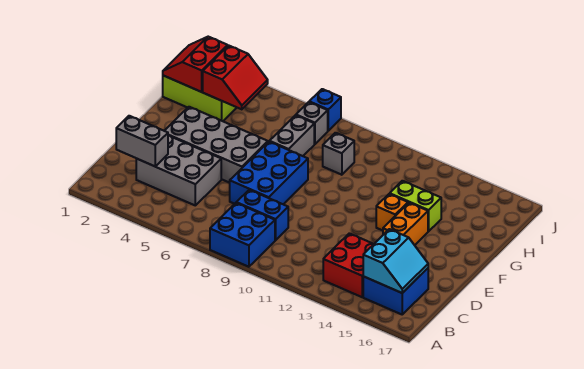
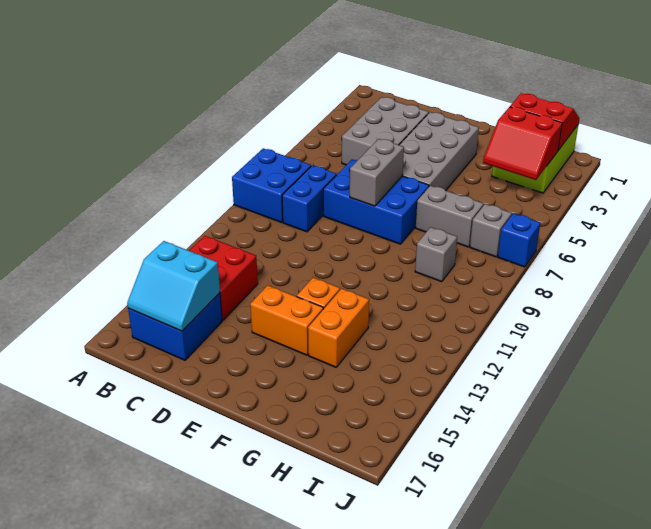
grey 1x2 brick [116,116,168,166] -> grey 1x2 brick moved to [350,139,404,206]
lime 1x2 brick [390,181,441,231] -> orange 1x2 brick [308,289,369,367]

